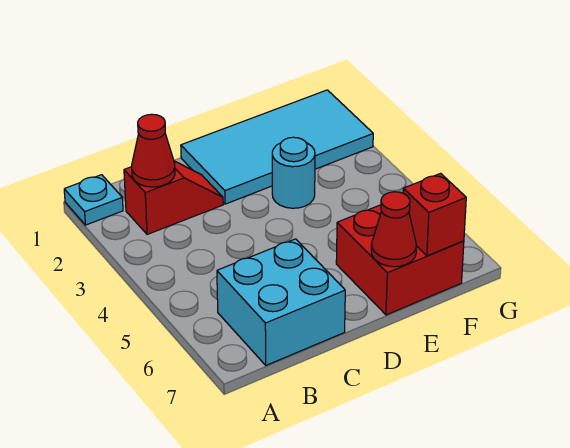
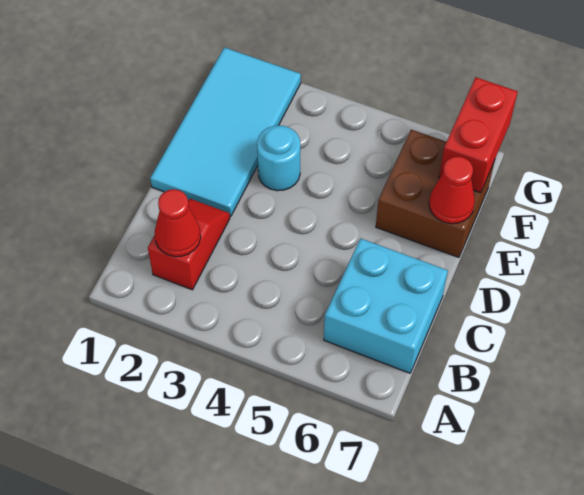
cyan 1x1 plate [64,175,123,225] -> none
red 2x2 brick [336,205,464,315] -> brown 2x2 brick [376,130,495,257]
red 1x1 brick [403,173,466,256] -> red 1x2 brick [439,77,518,193]

